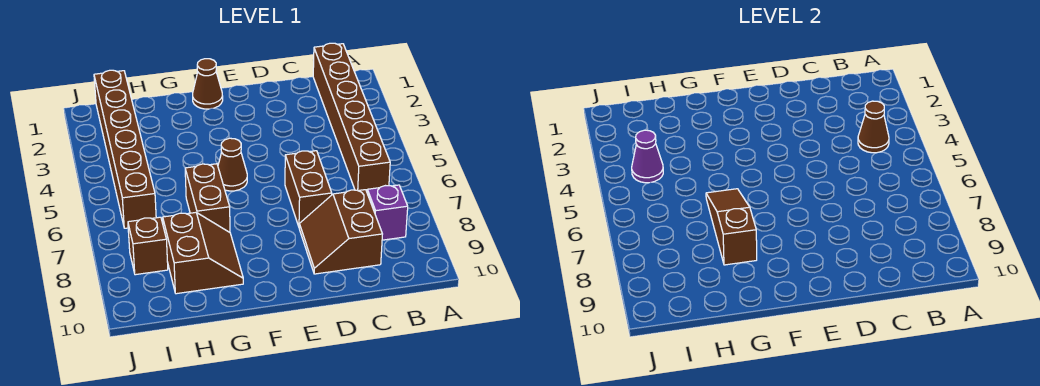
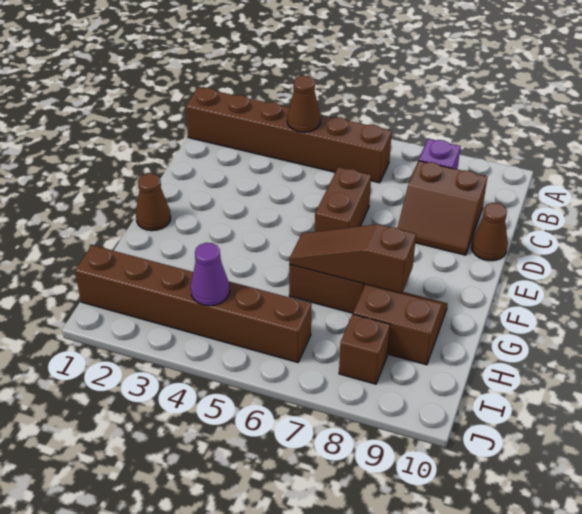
brown 1x2 brick [285,151,332,226] -> brown 1x2 brick turned to [315,167,371,232]
brown 1x1 cone [218,138,247,191] -> brown 1x1 cone moved to [471,203,508,261]

